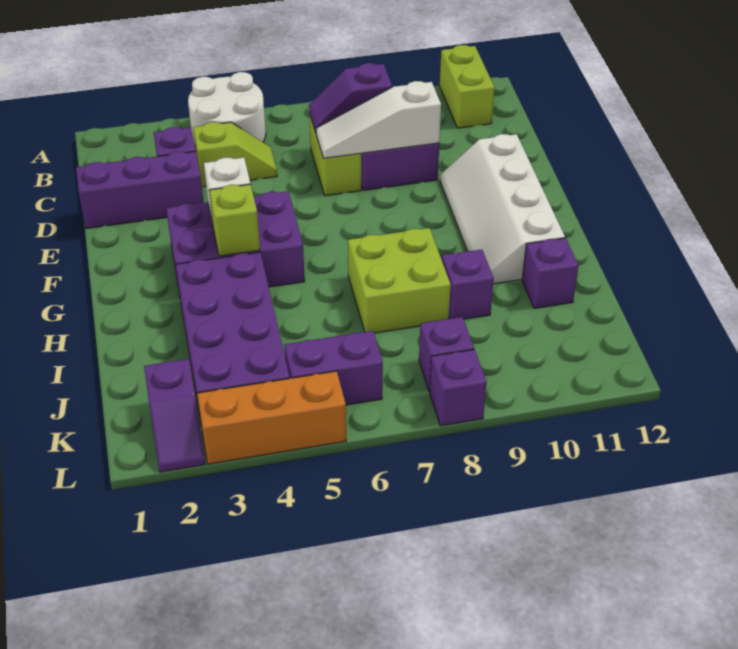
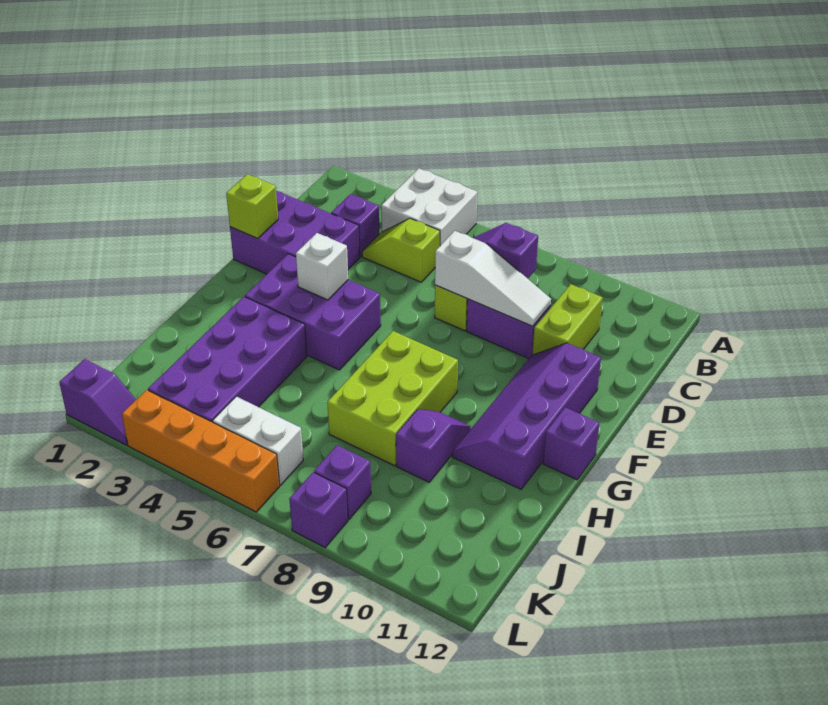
white 2x2 round brick [188,72,266,145] -> white 2x2 brick [381,168,477,246]
lime 1x2 brick [440,45,495,128] -> lime 1x2 brick moved to [532,284,603,355]
lime 1x2 slope [193,122,277,187] -> lime 1x2 slope turned to [362,218,440,282]
purple 1x3 brick [76,151,204,229] -> purple 2x3 brick [230,191,360,274]
white 1x3 slope [316,81,441,158] -> white 1x3 slope turned to [435,231,551,326]
white 2x4 slope [440,134,565,284] -> purple 2x4 slope [452,343,601,489]
lime 1x1 brick [209,184,260,256] -> lime 1x1 brick moved to [226,174,278,239]
lime 2x2 brick [348,228,451,333] -> lime 2x3 brick [327,331,458,466]
purple 1x1 brick [522,238,579,308] -> purple 1x1 brick moved to [543,407,599,480]
purple 1x2 slope [144,359,205,472] -> purple 1x2 slope turned to [59,359,136,445]
purple 1x2 brick [284,331,383,405] -> white 1x2 brick [213,397,303,485]
orange 1x3 brick [197,371,346,464] -> orange 1x4 brick [122,390,280,512]

